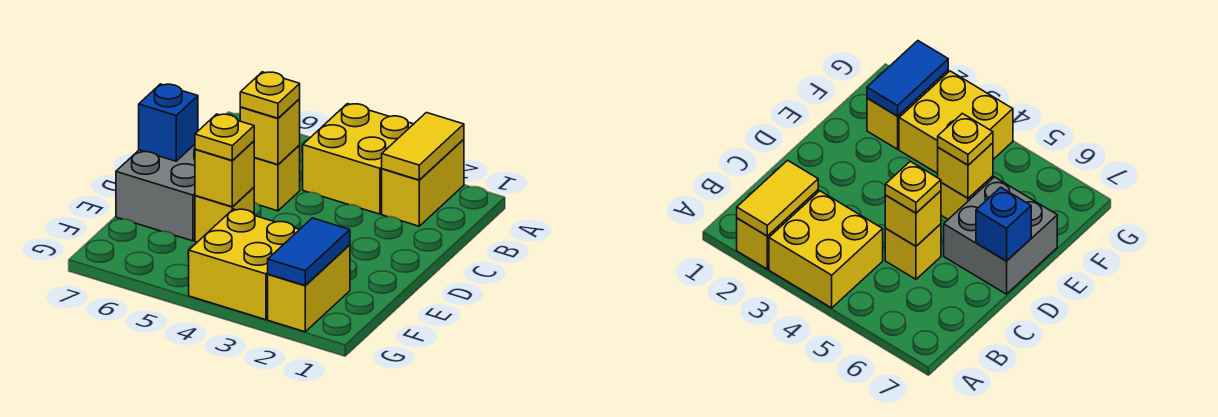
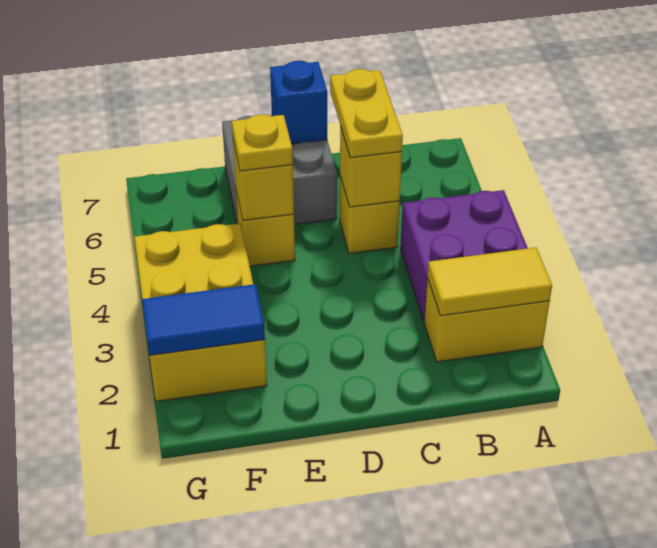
yellow 2x2 brick [303,104,413,214] -> purple 2x2 brick [400,190,528,321]
yellow 1x1 plate [240,72,300,118] -> yellow 1x2 plate [330,69,403,158]

